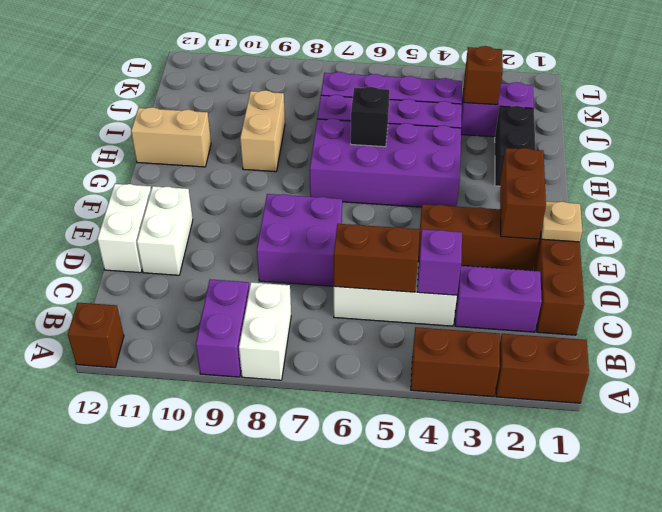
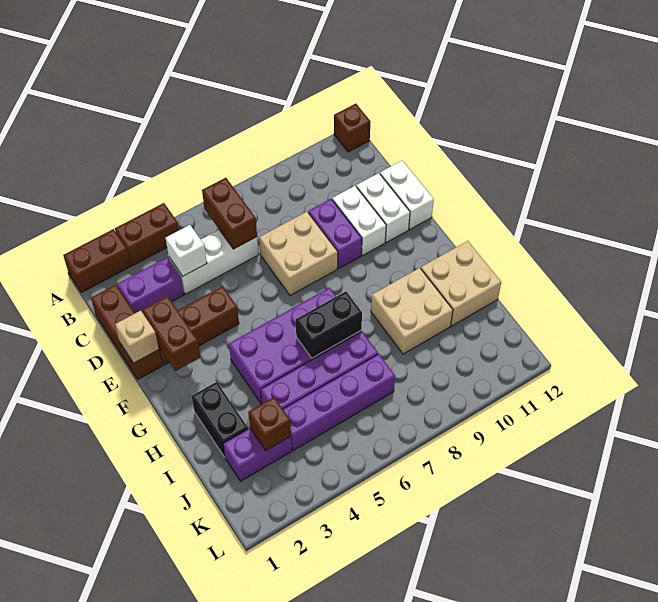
white 1x2 brick [239,282,291,380] -> white 1x2 brick moved to [332,186,386,255]
purple 1x2 brick [196,279,249,377] -> purple 1x2 brick moved to [308,199,362,268]
purple 1x1 brick [417,229,462,295] -> white 1x1 brick [165,225,207,276]
brown 1x2 brick [334,224,420,292] -> brown 1x2 brick turned to [202,178,257,249]
purple 2x2 brick [257,194,342,286] -> tan 2x2 brick [259,212,338,295]
tan 1x1 plate [541,201,582,242] -> tan 1x1 brick [115,311,159,363]
black 1x1 brick [351,87,390,147] -> black 1x2 brick [296,292,362,358]
tan 1x2 brick [240,90,285,172] -> tan 2x2 brick [371,268,453,354]
tan 1x2 brick [131,107,211,167] -> tan 2x2 brick [421,241,501,326]

